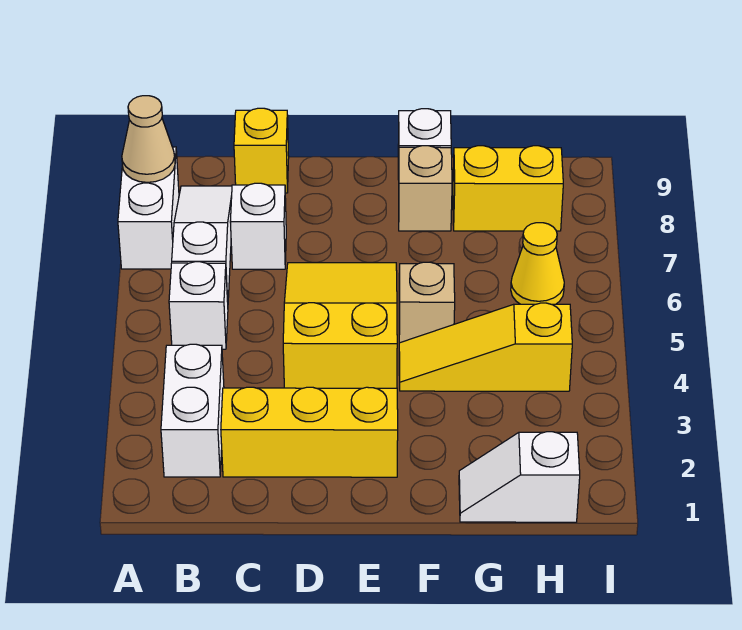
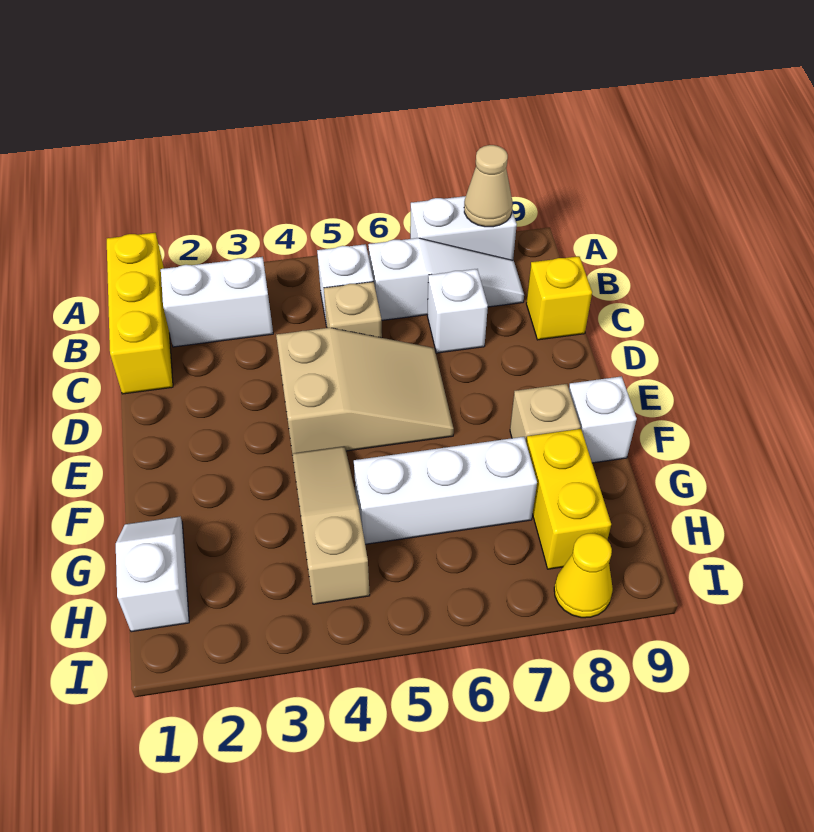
yellow 1x3 brick [221,387,398,477] -> yellow 1x3 brick moved to [107,233,173,394]
yellow 2x3 slope [283,263,397,388] -> tan 2x3 slope [276,328,454,453]
yellow 1x3 slope [399,303,572,391] -> tan 1x3 slope [292,446,370,604]
tan 1x1 brick [399,262,455,343] -> tan 1x1 brick moved to [324,282,382,338]
none -> white 1x3 brick [354,437,537,544]
yellow 1x1 cone [511,223,564,304] -> yellow 1x1 cone moved to [554,533,613,618]

